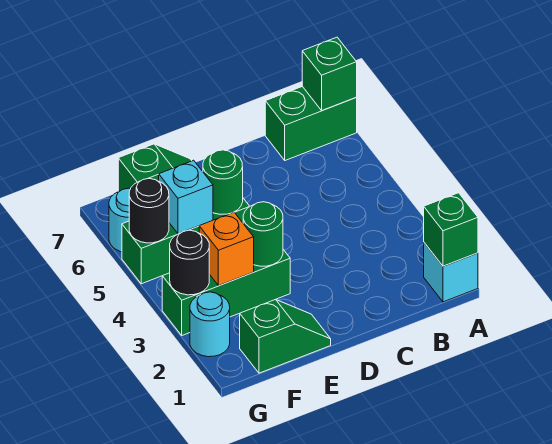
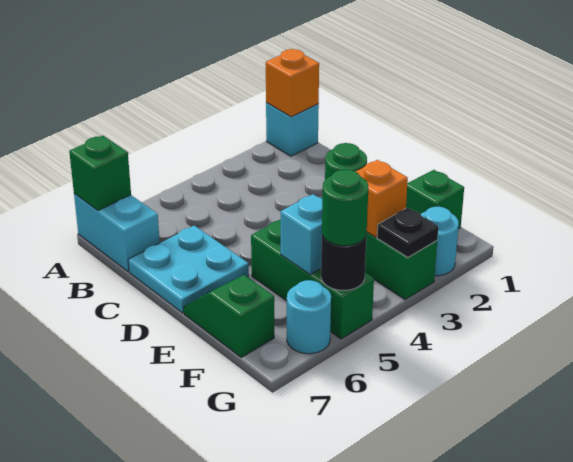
green 1x1 brick [424,193,478,266] -> orange 1x1 brick [266,49,319,117]
green 1x2 brick [265,86,357,160] -> cyan 1x2 brick [74,194,160,272]
none -> cyan 2x2 plate [128,226,249,313]
green 1x1 round brick [203,150,243,214] -> green 1x1 round brick moved to [322,169,368,246]
black 1x1 round brick [170,230,209,295] -> black 1x1 plate [377,208,438,257]

